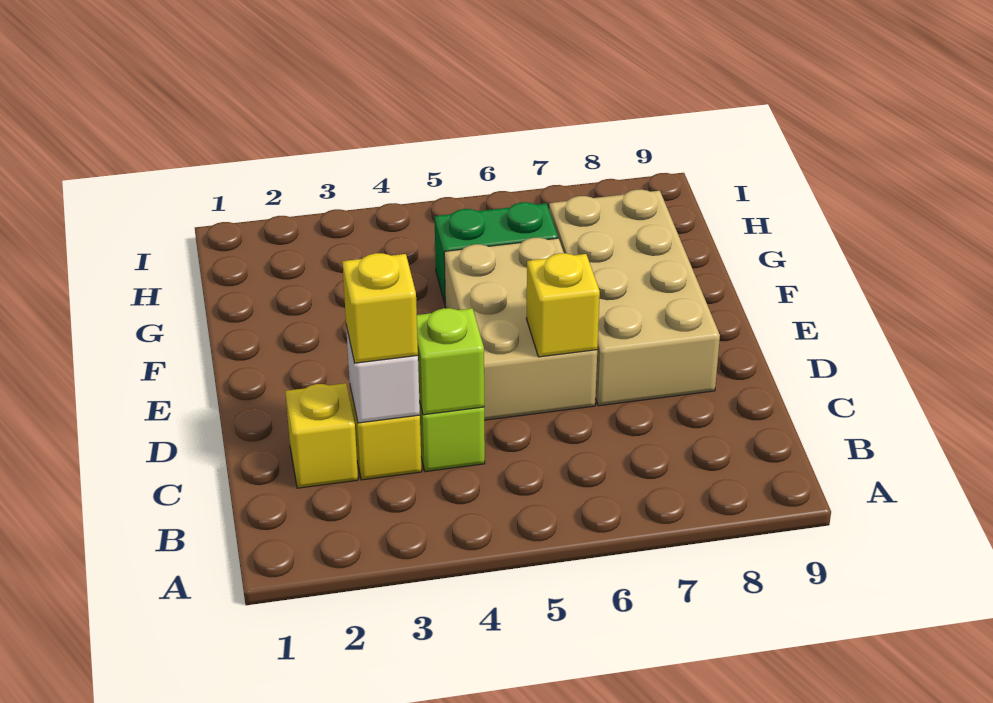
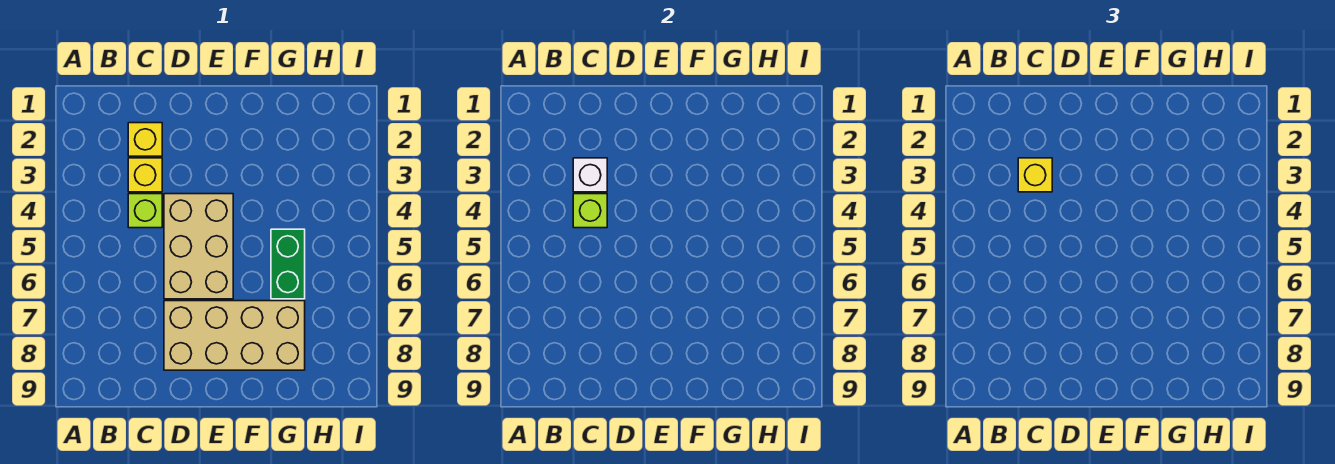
tan 2x3 brick [444,238,597,420] -> tan 2x3 brick turned to [164,194,233,299]
yellow 1x1 brick [526,253,600,357] -> none

